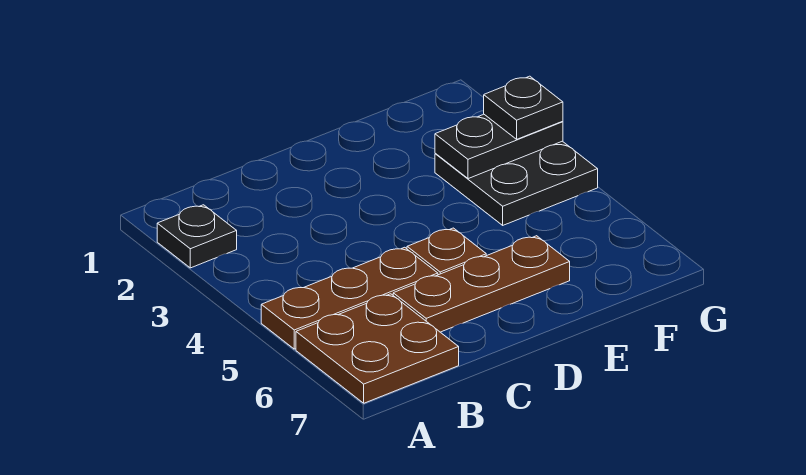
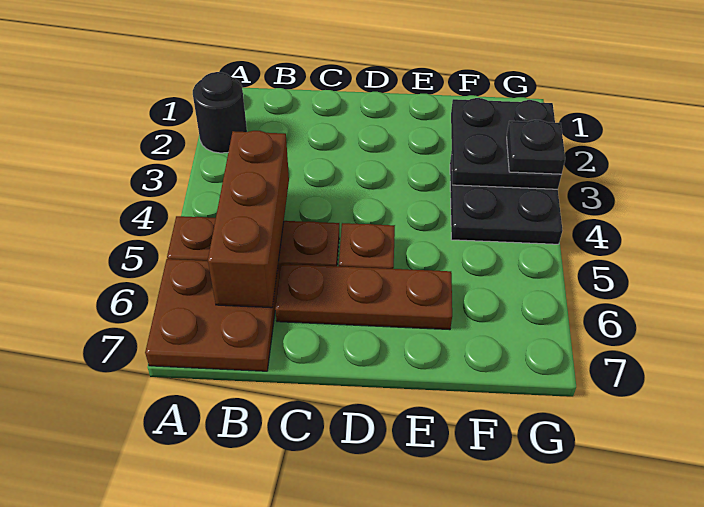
black 1x1 plate [157,205,237,268] -> black 1x1 round brick [193,72,247,153]
none -> brown 1x3 brick [208,131,289,308]
black 1x2 plate [435,114,563,179] -> black 2x2 plate [451,98,561,189]

